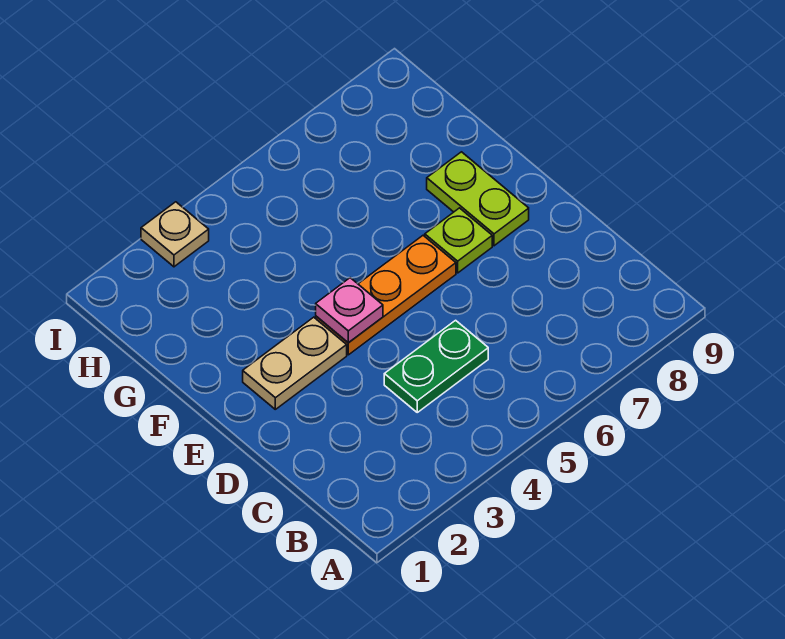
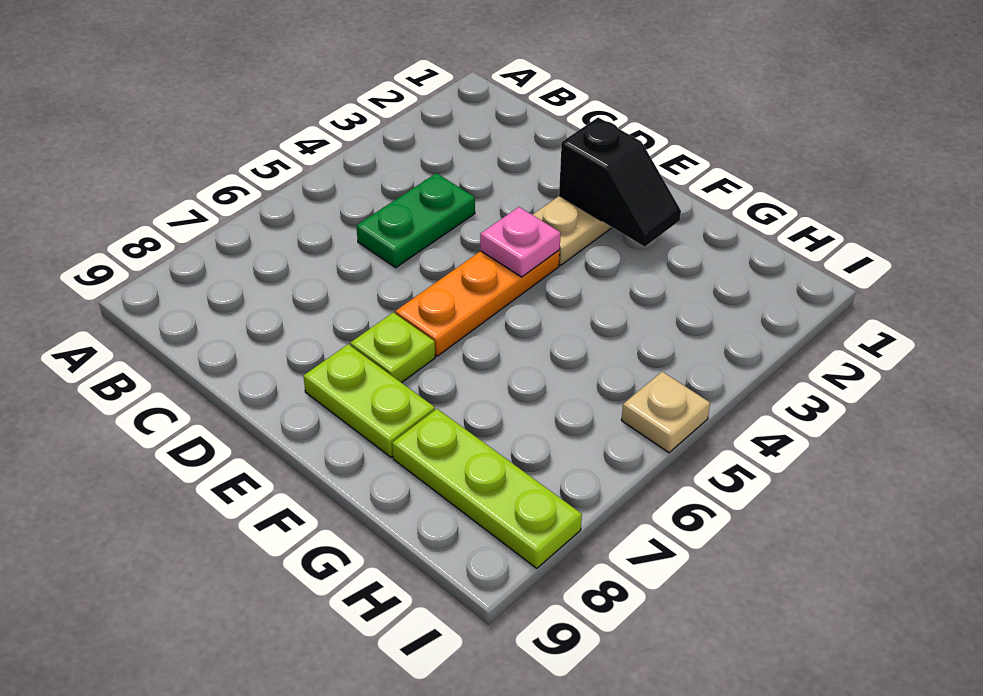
none -> black 1x2 slope [559,117,681,247]
none -> lime 1x3 plate [392,409,582,568]
tan 1x1 plate [141,202,209,267] -> tan 1x1 plate moved to [621,372,710,453]

